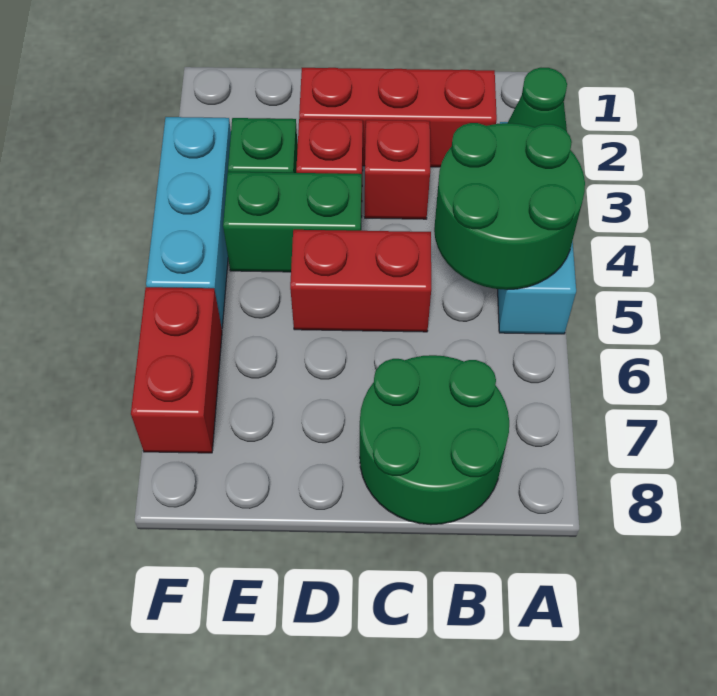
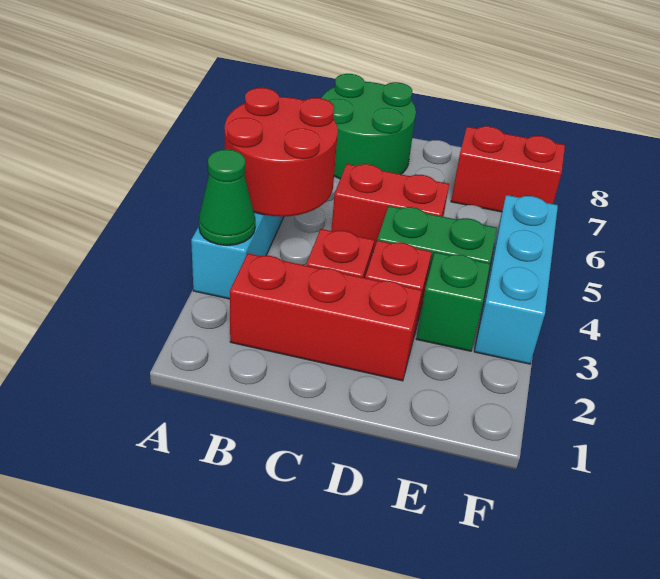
green 2x2 round brick [434,123,585,290] -> red 2x2 round brick [225,88,338,217]
red 1x2 brick [131,287,222,453] -> red 1x2 brick turned to [451,126,565,212]

